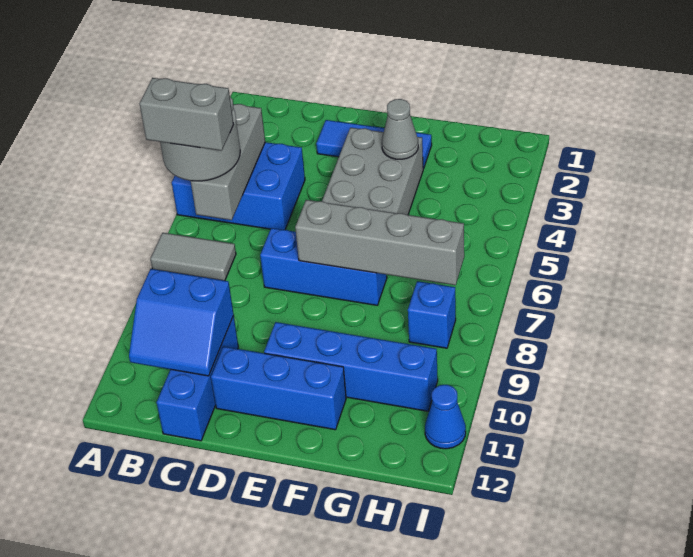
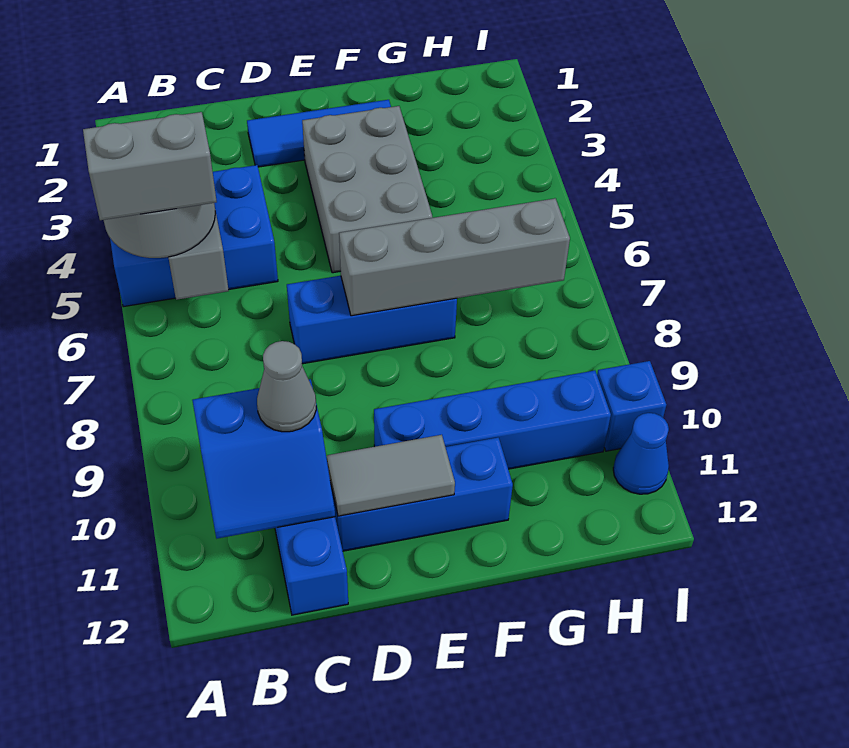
grey 1x2 tile [150,233,236,281] -> grey 1x2 tile moved to [327,435,455,516]
grey 1x1 cone [382,99,418,159] -> grey 1x1 cone moved to [257,341,316,432]
blue 1x1 brick [408,281,456,348] -> blue 1x1 brick moved to [597,361,666,451]

